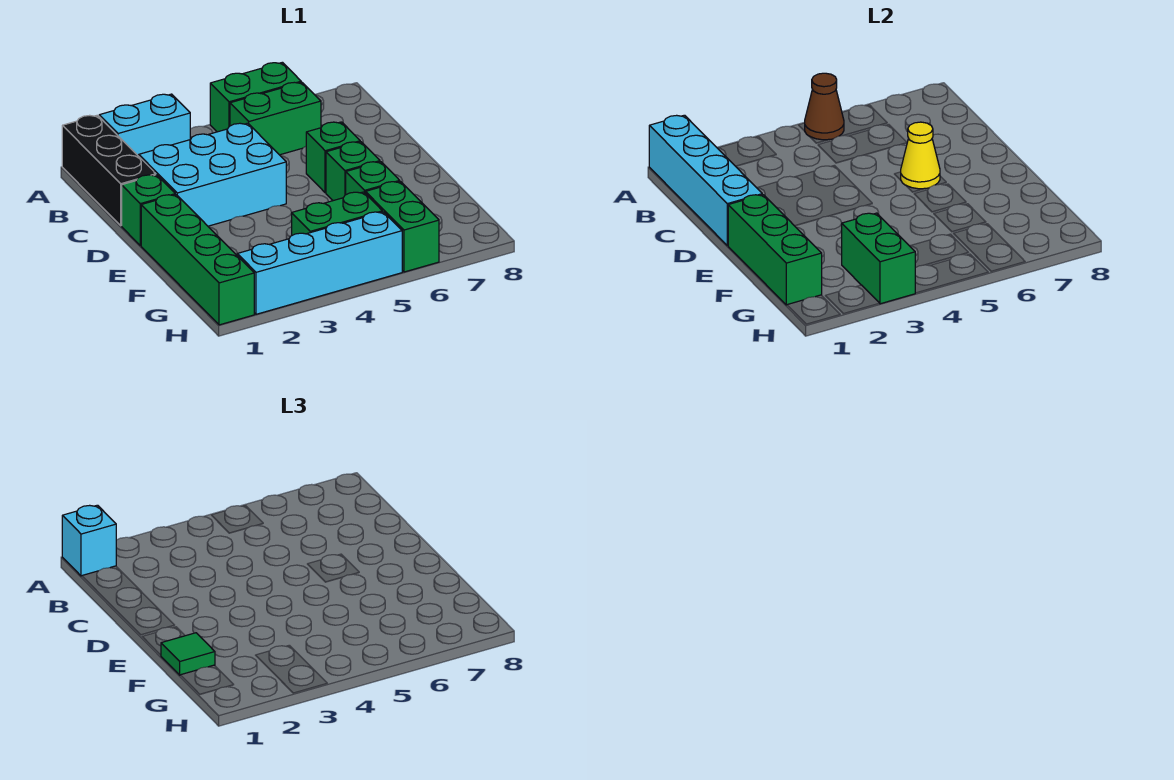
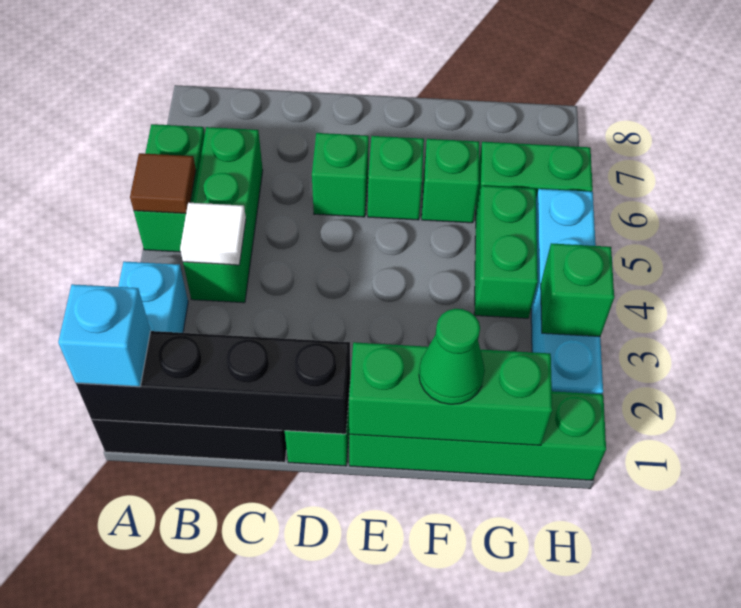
cyan 1x4 brick [649,115,762,246] -> black 1x4 brick [76,331,350,434]
brown 1x1 cone [805,73,844,140] -> brown 1x1 tile [130,153,196,213]
none -> white 1x1 tile [180,203,246,265]
green 1x2 brick [230,82,321,155] -> green 1x3 brick [183,127,263,303]
cyan 2x3 brick [139,123,286,226] -> none
yellow 1x1 cone [901,122,940,189] -> none
green 1x1 tile [161,633,215,675] -> green 1x1 cone [419,309,485,404]
green 1x2 brick [842,213,915,304] -> green 1x1 brick [541,243,614,337]

